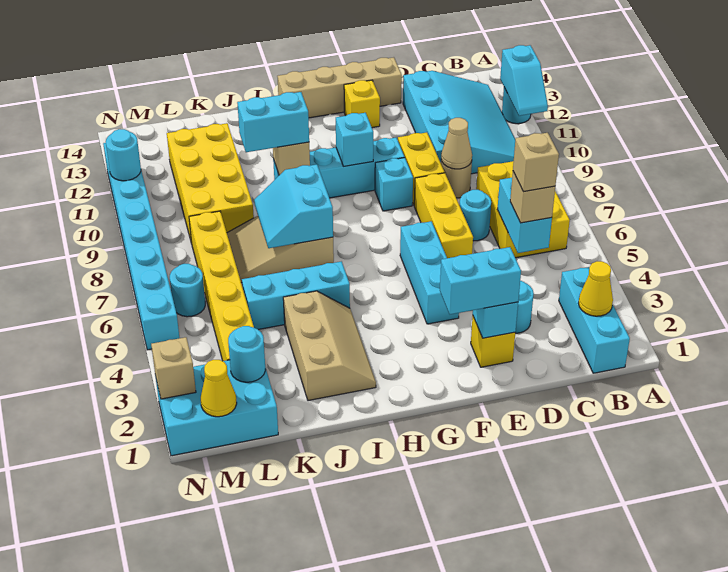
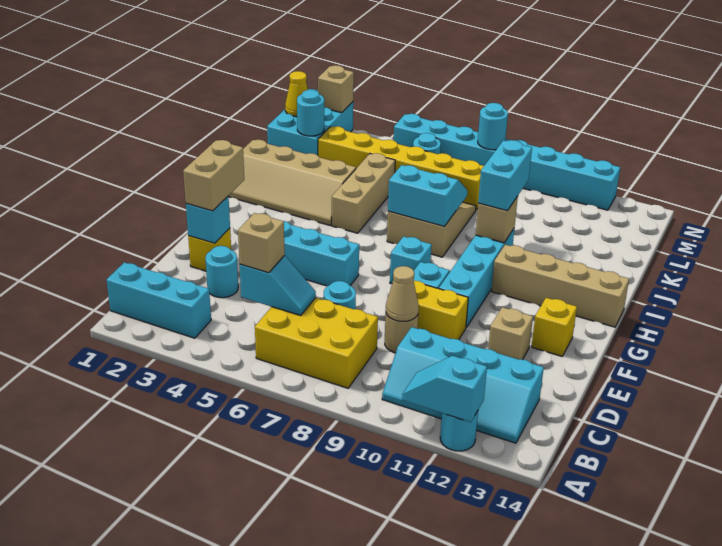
yellow 1x1 cone [578,261,613,316] -> none
cyan 3x4 slope [403,71,515,174] -> cyan 2x4 slope [382,327,544,443]
cyan 1x2 brick [497,178,552,253] -> cyan 1x2 slope [240,256,316,315]
tan 1x1 brick [513,133,559,192] -> tan 1x1 brick moved to [488,307,533,360]
cyan 1x2 brick [440,247,521,314] -> tan 1x2 brick [183,140,244,211]
yellow 1x3 brick [414,173,473,258] -> none
tan 1x4 brick [277,57,402,118] -> tan 1x4 brick turned to [491,245,629,327]
cyan 1x1 brick [336,113,373,166] -> cyan 1x1 brick moved to [390,236,432,284]
tan 2x3 slope [283,291,376,401] -> tan 2x4 slope [229,140,356,225]
cyan 1x3 brick [242,261,350,330] -> tan 1x3 brick [332,153,395,233]
yellow 2x4 brick [167,123,254,244] -> none
cyan 1x1 round brick [106,129,141,181] -> cyan 1x1 round brick moved to [478,103,508,150]

